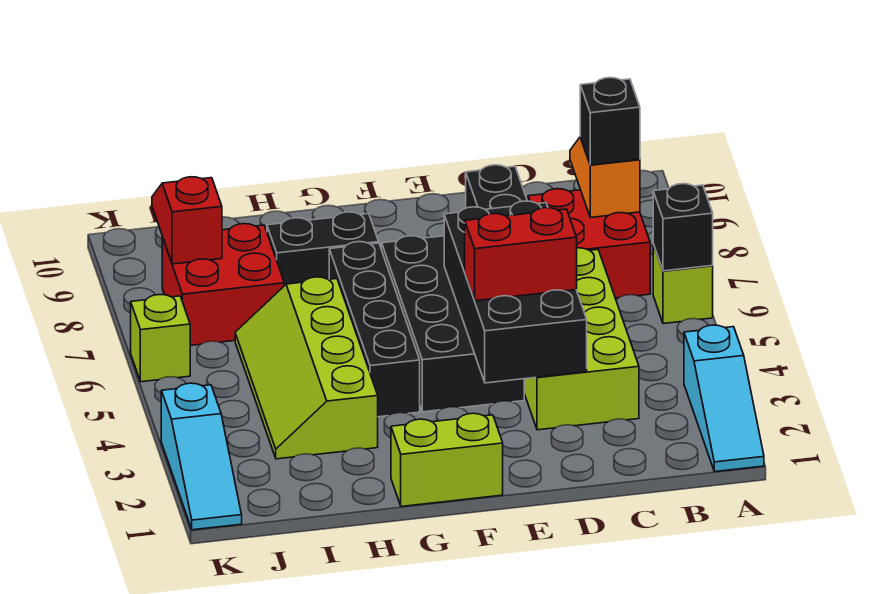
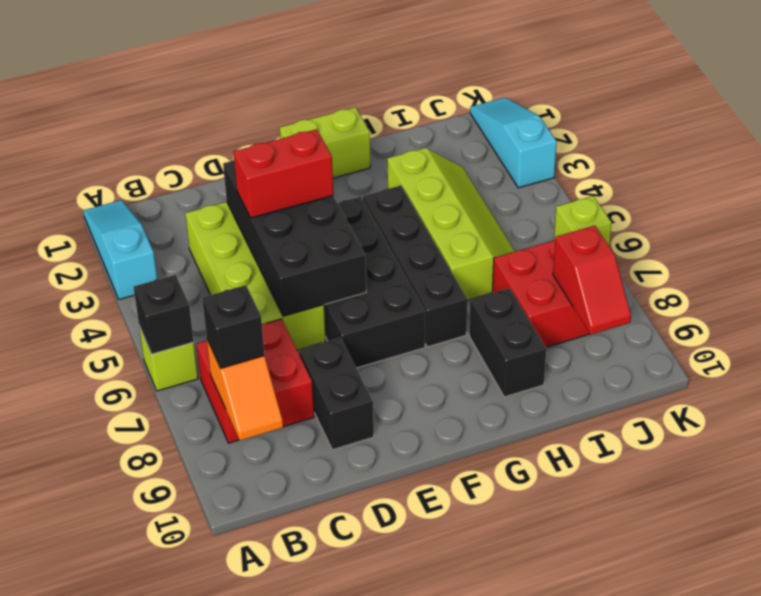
black 1x2 brick [267,212,379,286] -> black 1x2 brick turned to [469,288,546,397]

